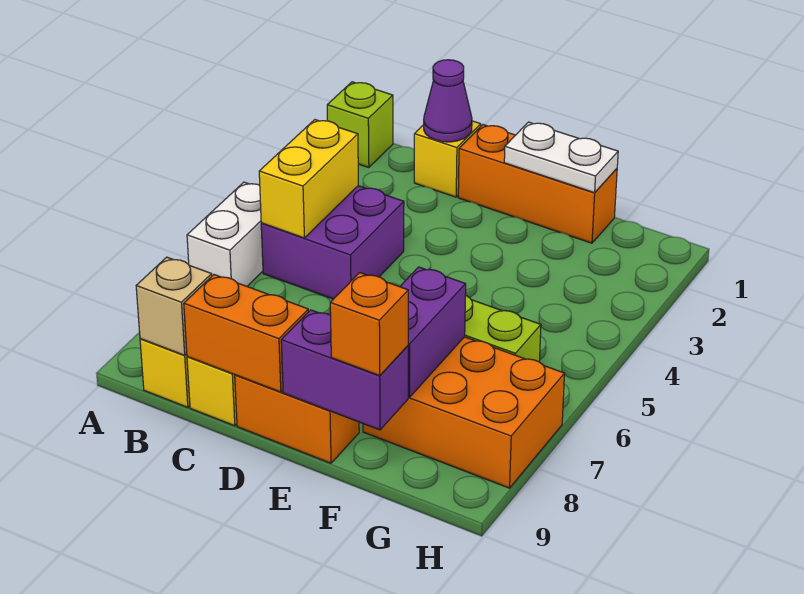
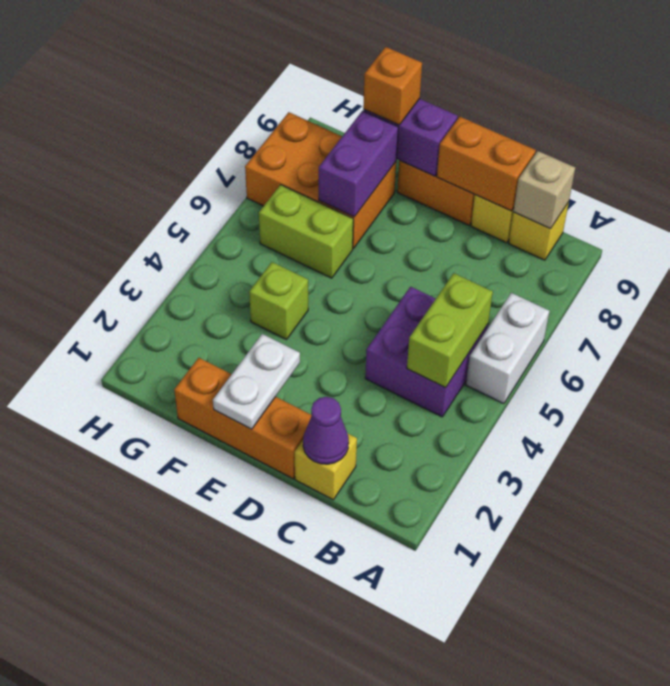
lime 1x1 brick [327,82,393,168] -> lime 1x1 brick moved to [249,262,308,339]
yellow 1x2 brick [259,120,358,238] -> lime 1x2 brick [407,273,493,388]
white 1x2 plate [504,122,618,193] -> white 1x2 plate turned to [213,334,300,429]

